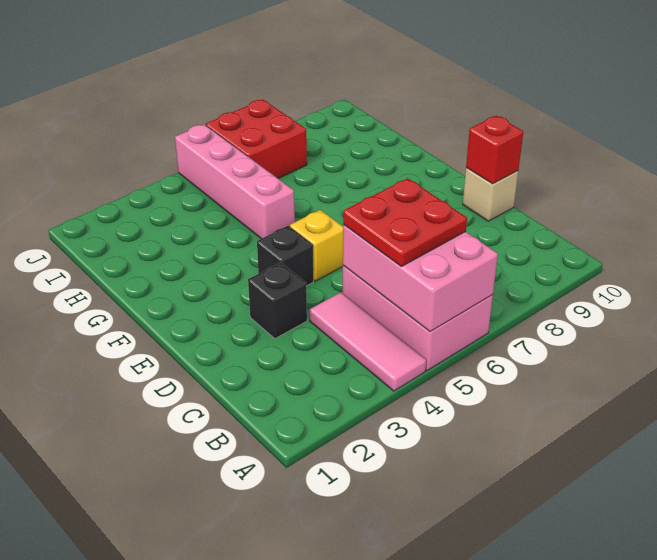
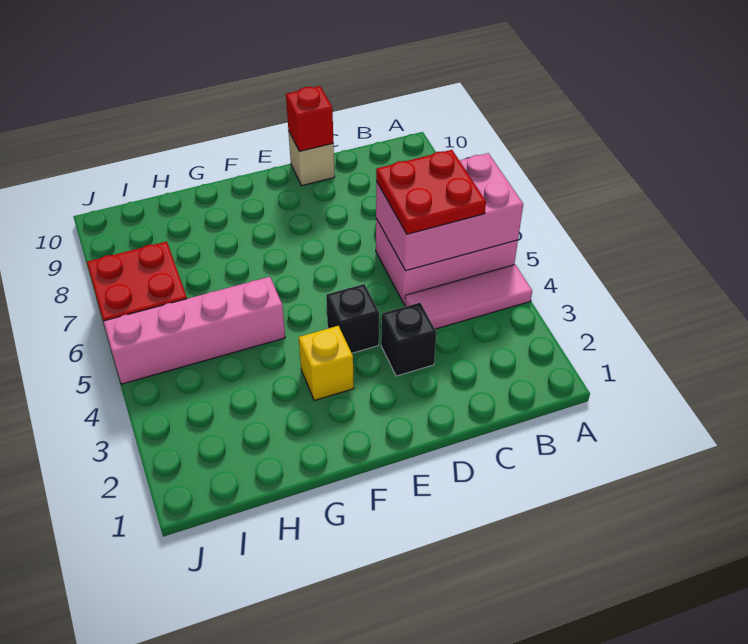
yellow 1x1 brick [290,210,343,281] -> yellow 1x1 brick moved to [299,326,354,400]

